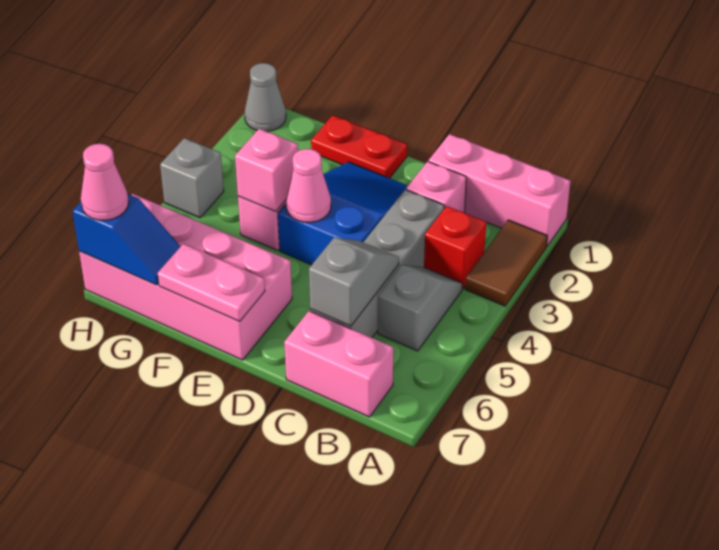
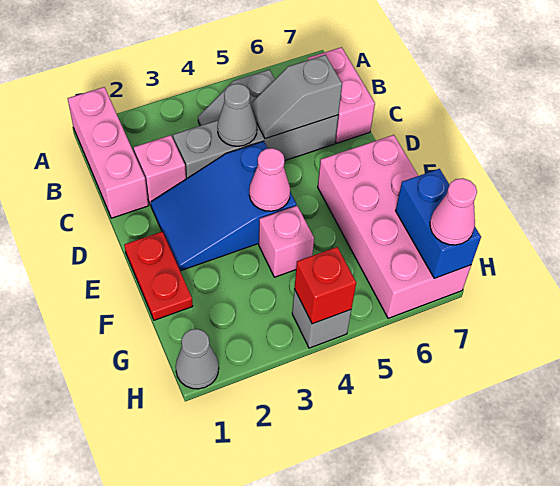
brown 1x2 tile [465,220,547,306] -> none
red 1x1 brick [424,206,486,289] -> red 1x1 brick moved to [294,247,356,324]
none -> grey 1x1 cone [217,84,257,146]
pink 1x2 plate [157,244,265,321] -> none
pink 1x1 brick [235,129,298,212] -> none
blue 1x2 slope [73,194,180,285] -> blue 1x2 brick [396,169,481,278]

